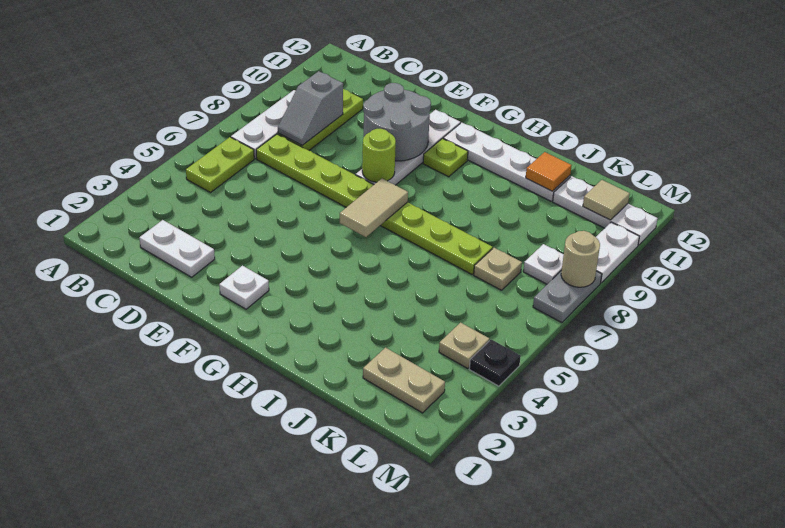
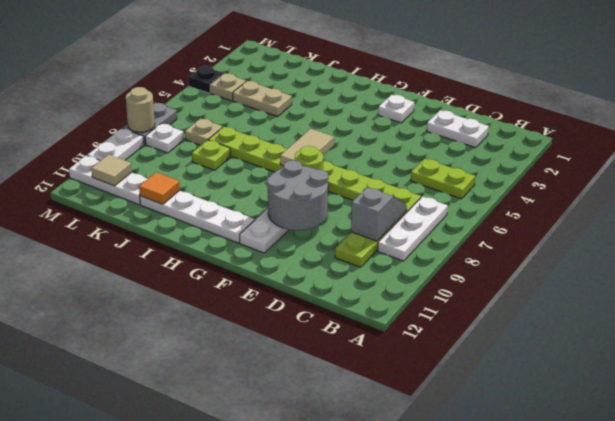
lime 1x2 plate [186,137,254,193] -> lime 1x2 plate turned to [411,159,475,199]
lime 1x1 plate [423,139,468,177] -> lime 1x1 plate moved to [192,140,230,170]
tan 1x2 plate [363,348,445,413] -> tan 1x2 plate moved to [233,81,292,117]

